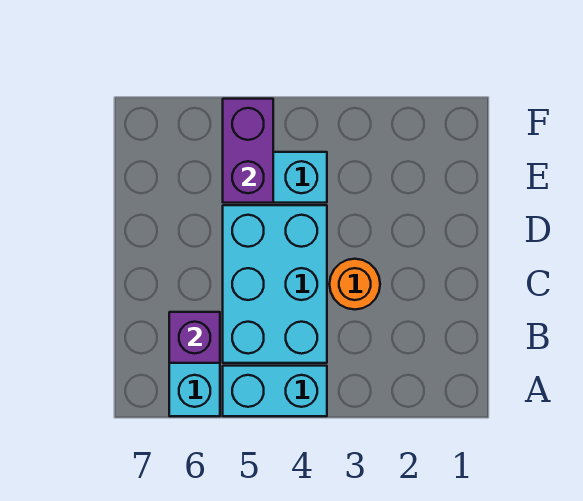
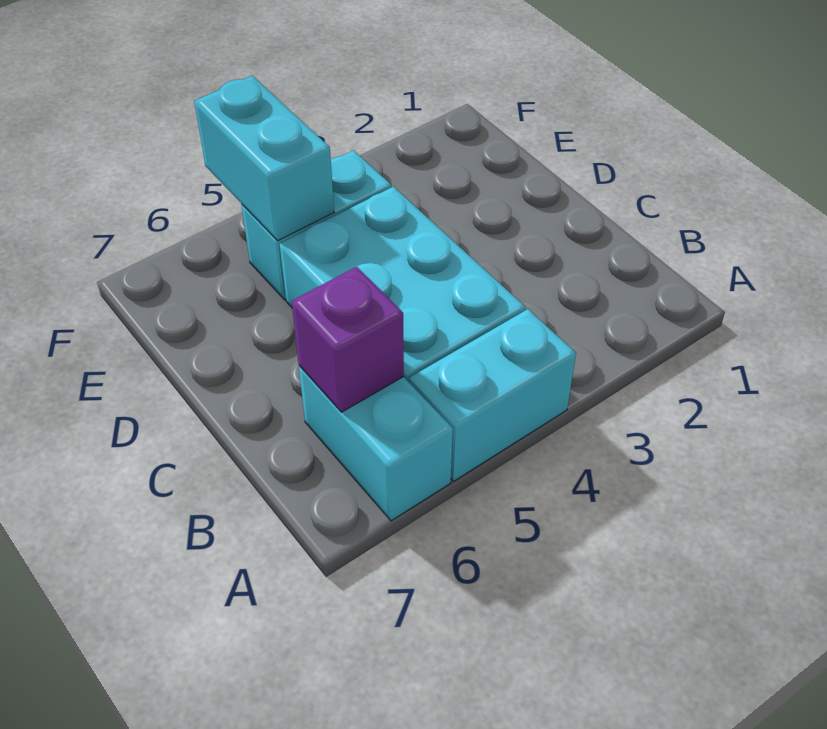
orange 1x1 round brick [329,259,380,310] -> none
purple 1x2 brick [223,99,273,203] -> cyan 1x2 brick [194,76,334,240]

